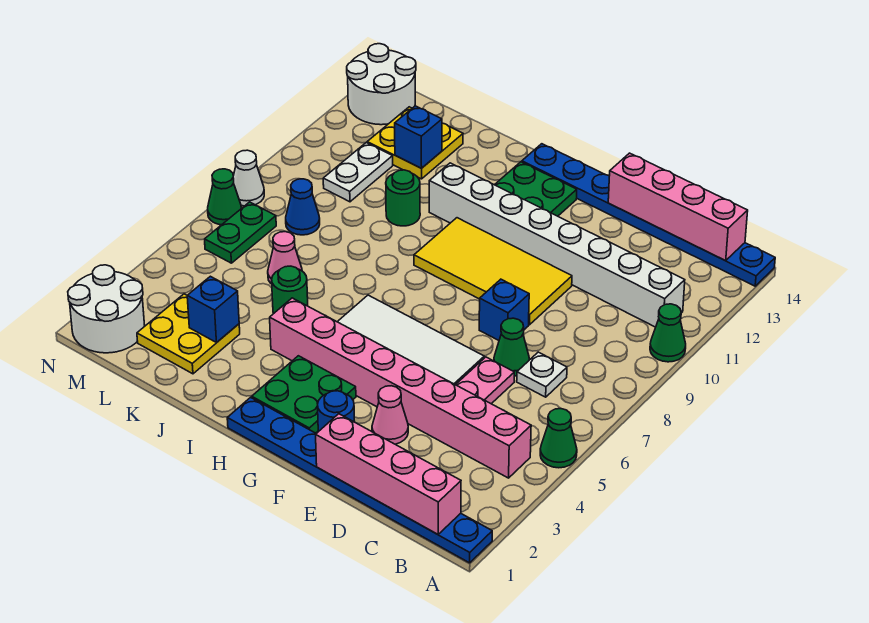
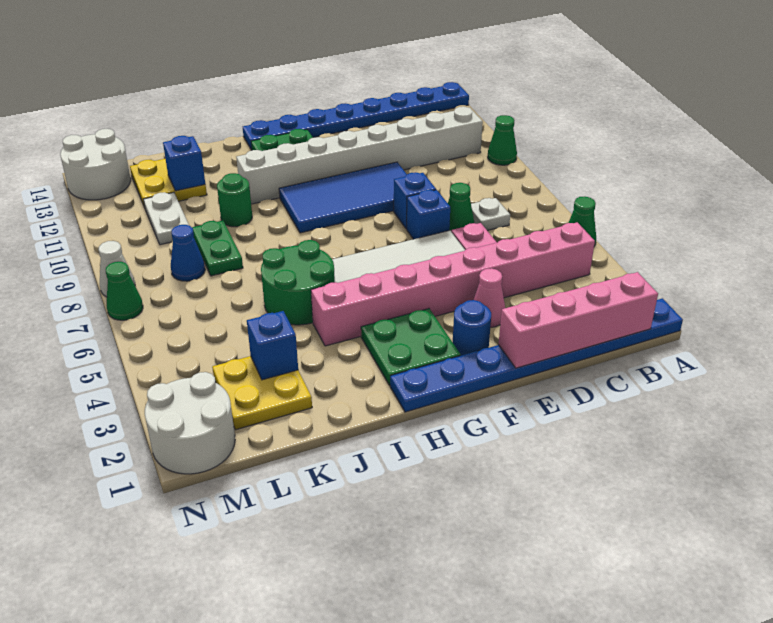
pink 1x4 brick [608,153,748,261] -> none
none -> blue 1x1 brick [407,190,450,239]
yellow 2x4 tile [414,218,572,325] -> blue 2x4 tile [279,162,407,233]
green 1x1 round brick [272,266,308,314] -> green 2x2 round brick [261,240,335,325]
pink 1x1 cone [268,232,302,284] -> none
green 1x2 plate [205,202,276,263] -> green 1x2 plate moved to [192,220,243,276]

